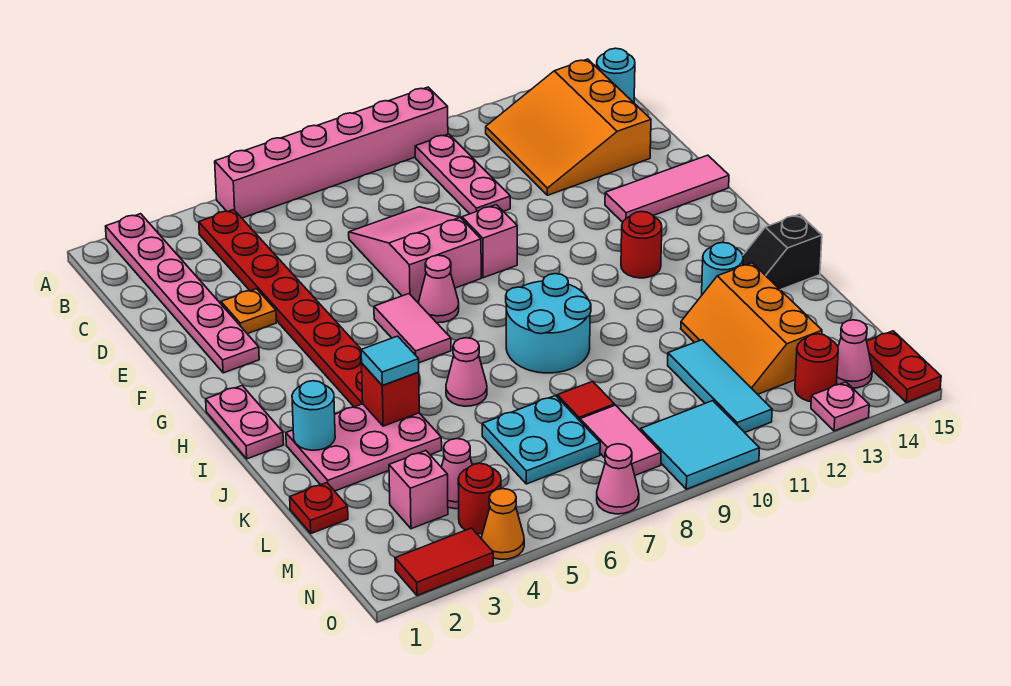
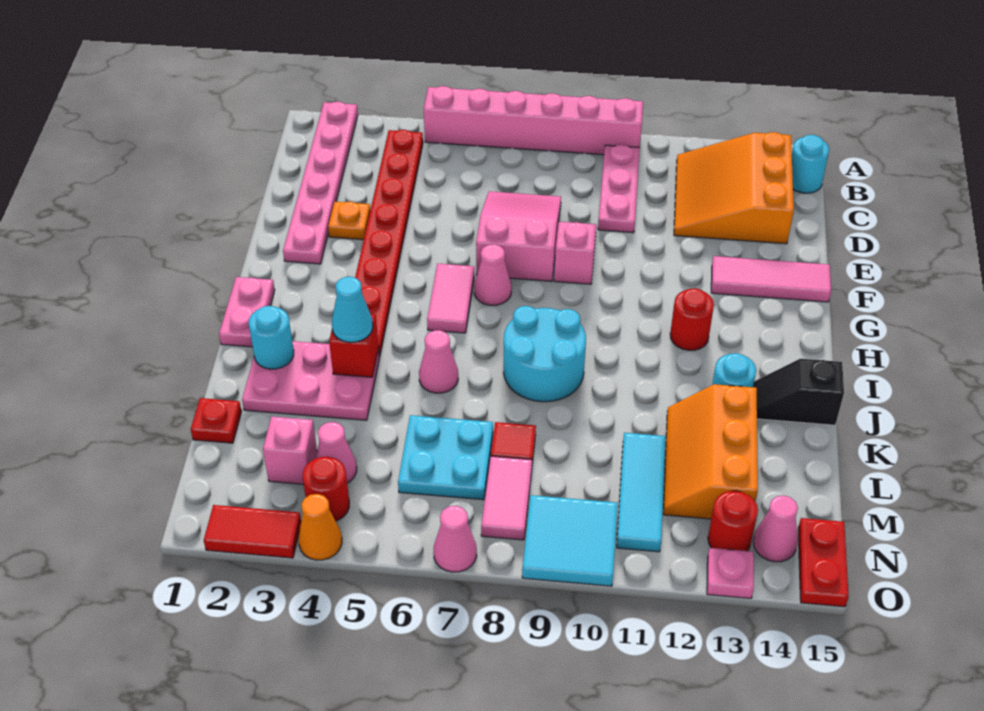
cyan 1x1 tile [361,336,419,385] -> cyan 1x1 cone [332,277,373,342]

